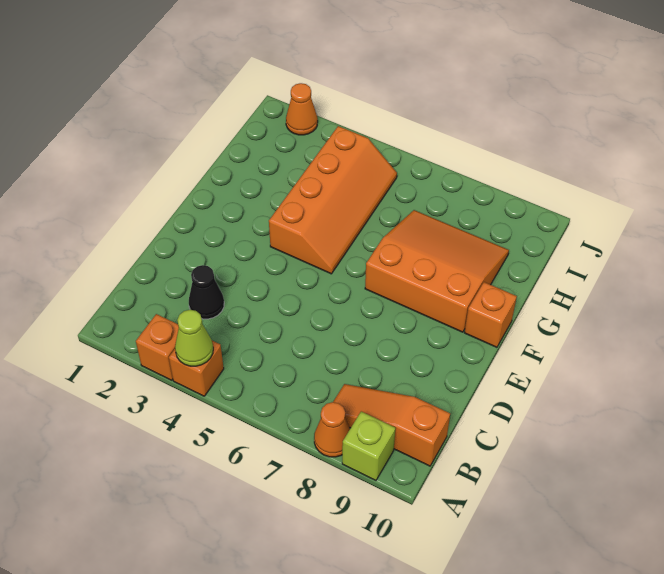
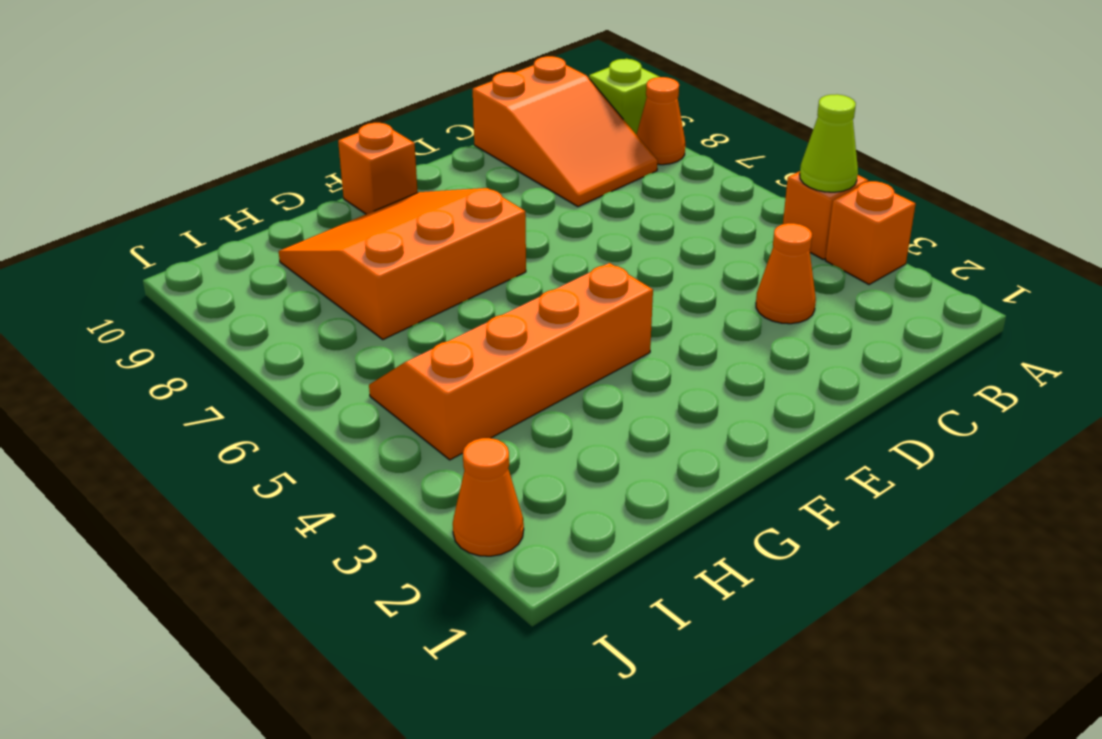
orange 1x3 slope [333,384,450,466] -> orange 2x3 slope [473,56,658,207]
black 1x1 cone [189,265,224,319] -> orange 1x1 cone [756,223,816,324]
orange 3x3 slope [365,210,509,332] -> orange 3x3 slope turned to [279,188,526,339]

